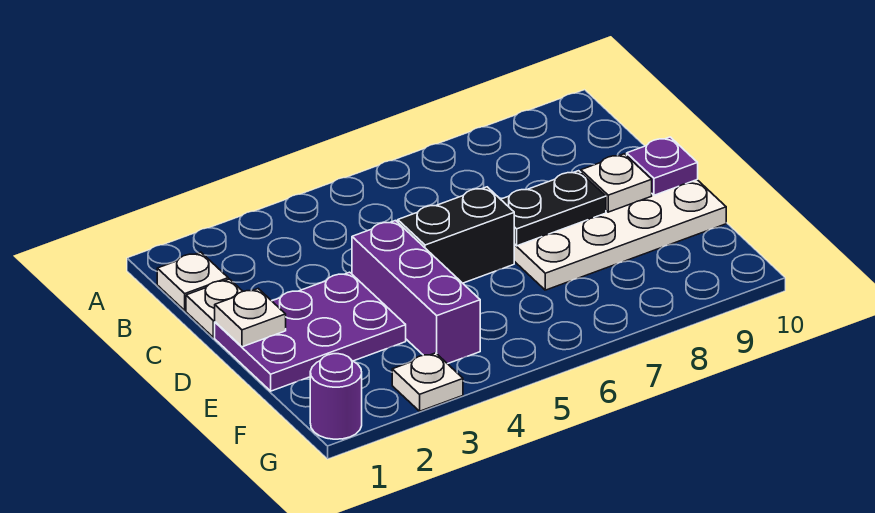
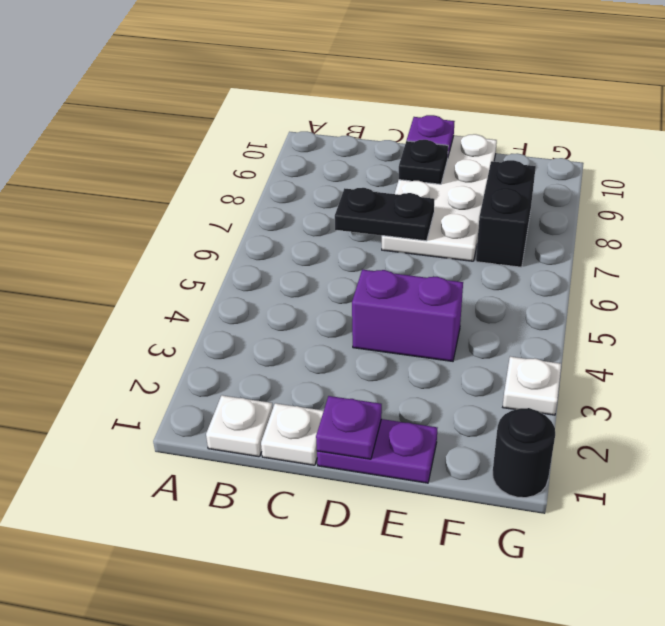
purple 2x3 plate [215,272,406,391] -> purple 1x2 plate [317,419,437,483]
white 1x1 plate [215,289,286,347] -> purple 1x1 plate [316,396,382,459]
purple 1x3 brick [352,221,480,364] -> purple 1x2 brick [352,269,463,361]
black 1x2 brick [398,187,514,283] -> black 1x2 brick moved to [476,160,536,267]
black 1x2 plate [501,171,606,246] -> black 1x2 plate turned to [335,188,434,241]
white 1x1 plate [581,154,652,212] -> black 1x1 plate [399,140,448,184]
purple 1x1 round brick [310,354,362,439] -> black 1x1 round brick [493,408,555,498]

